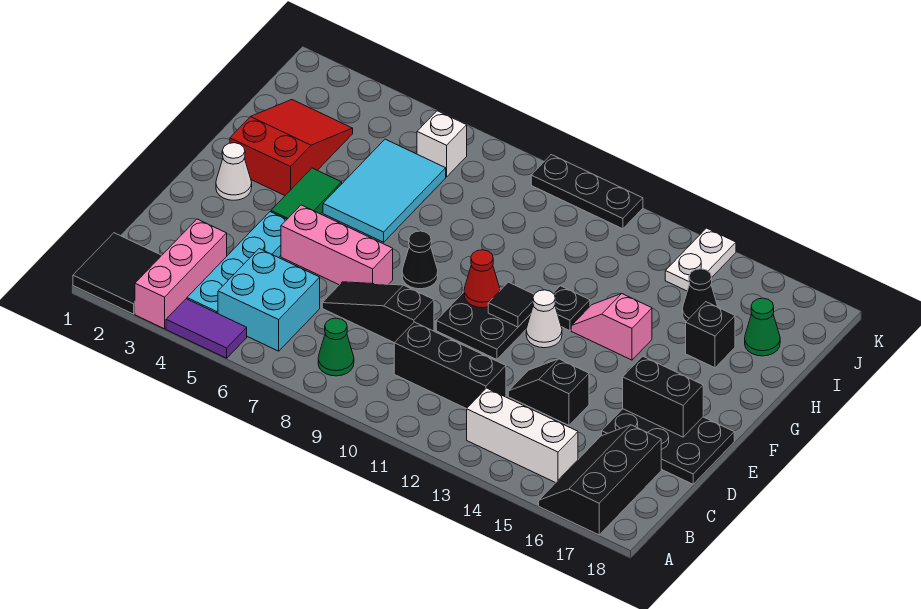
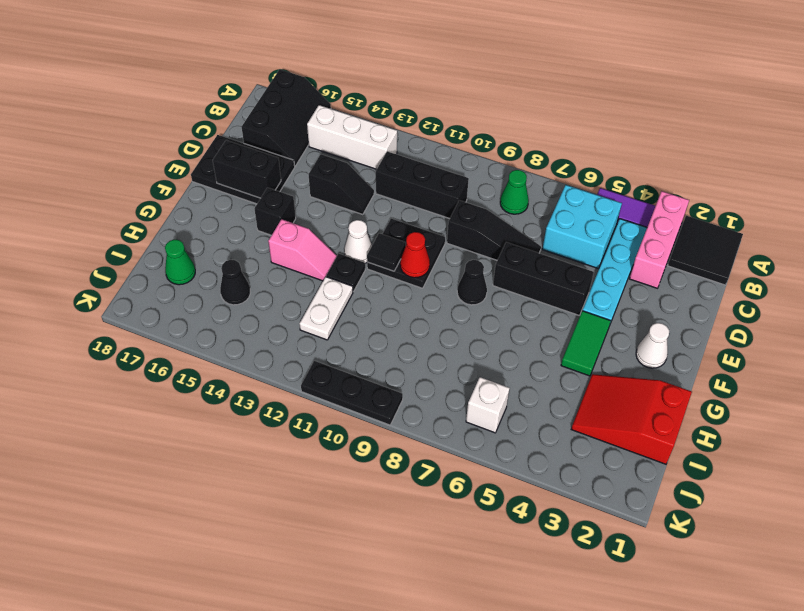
pink 1x3 brick [281,205,393,285] -> black 1x3 brick [493,242,594,315]
red 2x3 slope [230,100,353,195] -> red 2x3 slope turned to [571,374,692,464]
cyan 2x3 tile [323,139,446,242] -> none
black 1x1 brick [686,302,735,368] -> black 1x1 brick moved to [255,188,296,235]
white 1x2 plate [665,228,736,291] -> white 1x2 plate moved to [300,277,353,340]

